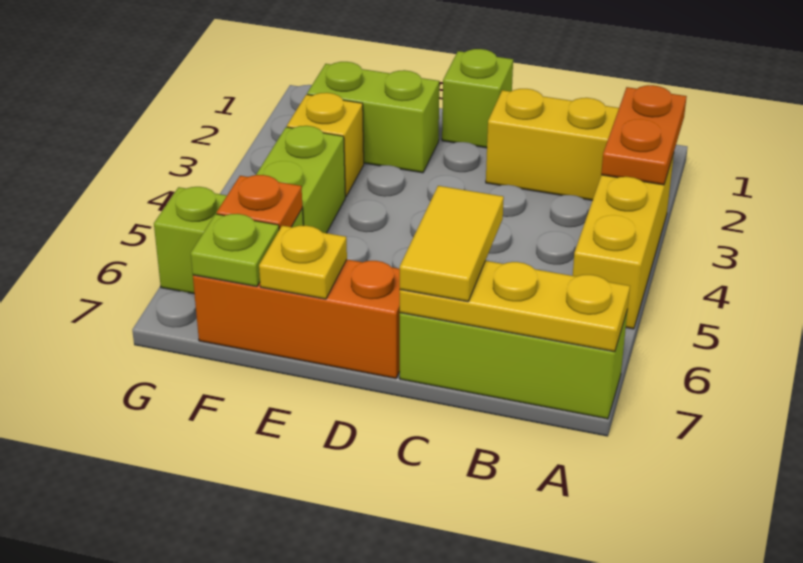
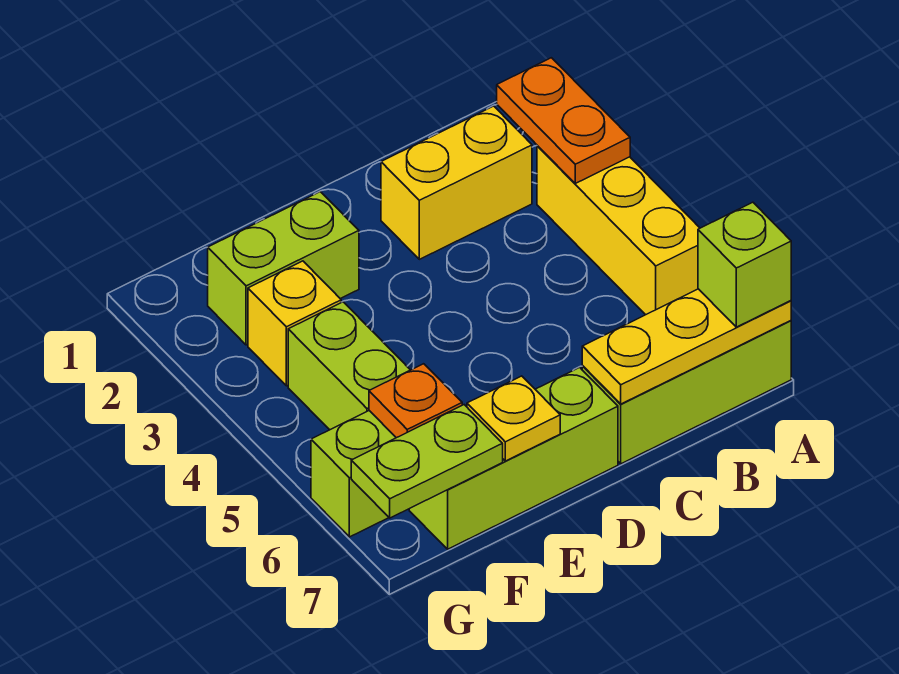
yellow 1x2 tile [400,186,504,302] -> none
lime 1x1 brick [442,49,513,148] -> lime 1x1 brick moved to [698,202,791,327]
orange 1x3 brick [193,259,400,379] -> lime 1x3 brick [409,367,618,549]
lime 1x1 plate [191,214,279,287] -> lime 1x2 plate [351,405,503,518]

